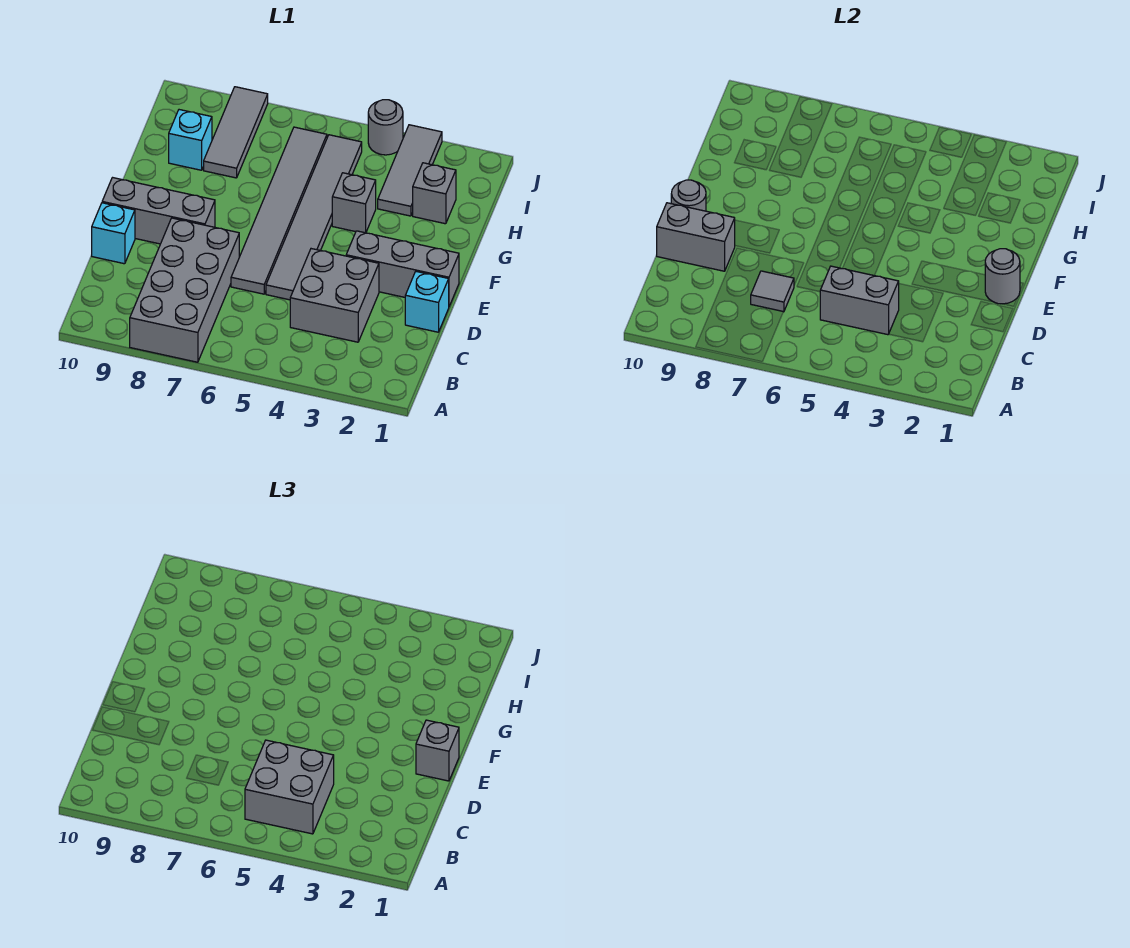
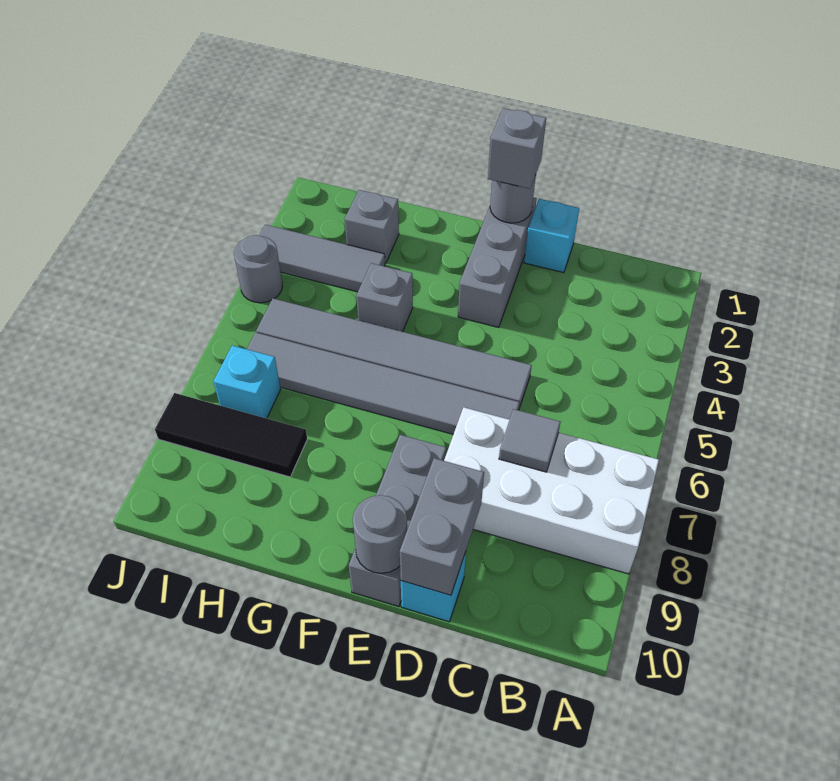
grey 2x4 brick [130,218,239,362] -> white 2x4 brick [444,407,659,574]
grey 2x2 brick [245,740,334,834] -> none
grey 2x2 brick [290,249,379,342] -> none
grey 1x2 brick [820,266,899,335] -> none
grey 1x3 tile [204,87,268,178] -> black 1x3 tile [155,393,307,477]
cyan 1x1 brick [169,110,212,170] -> cyan 1x1 brick moved to [214,346,281,418]

